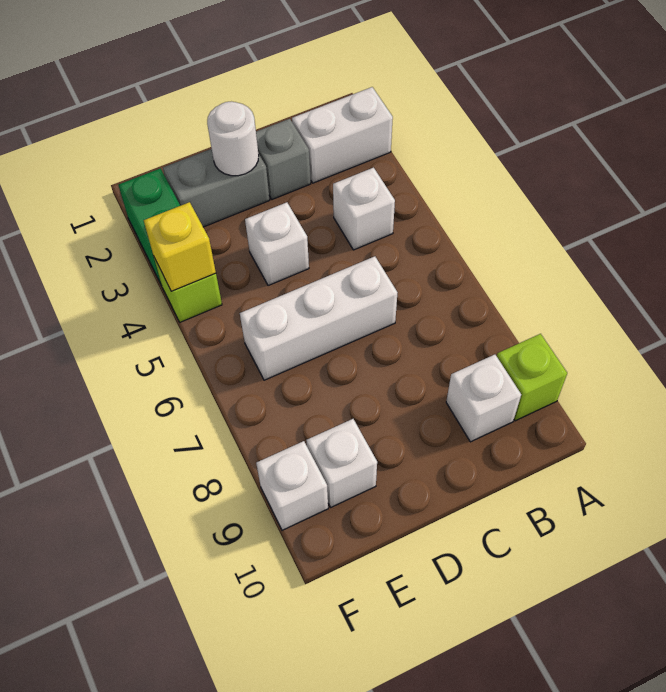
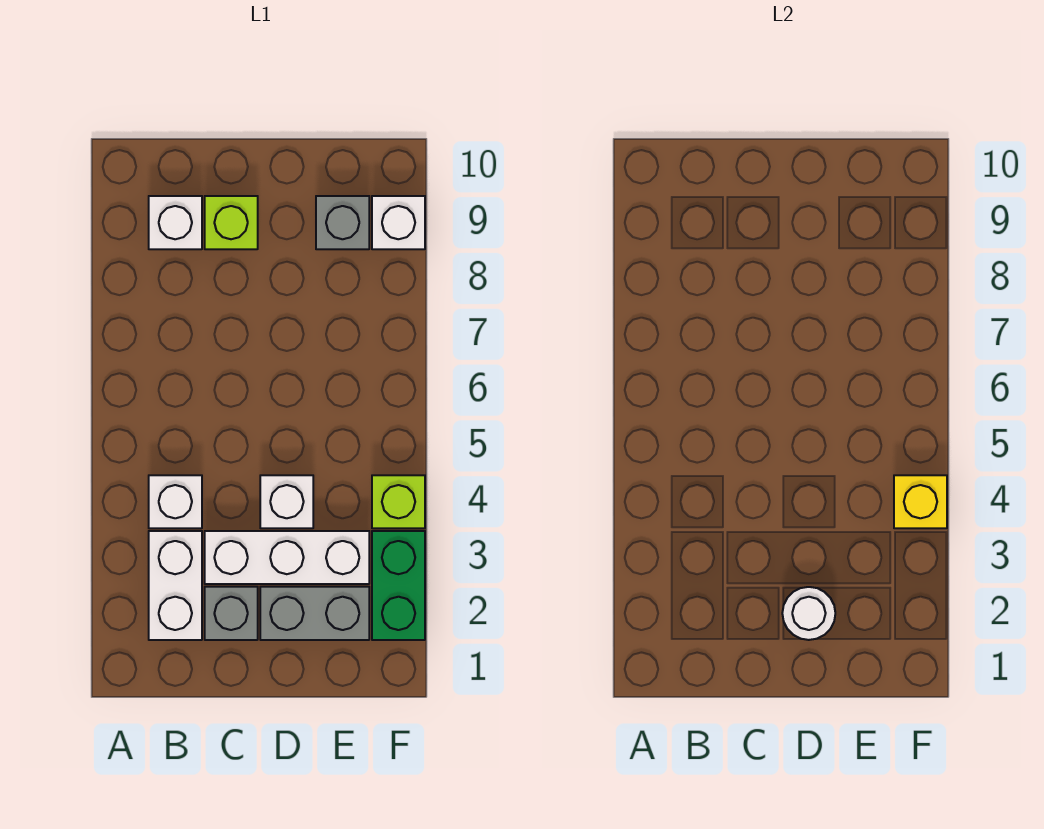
white 1x2 brick [292,87,393,183] -> white 1x2 brick turned to [149,531,202,640]
lime 1x1 brick [497,334,567,421] -> lime 1x1 brick moved to [205,196,258,249]
white 1x3 brick [240,256,398,380] -> white 1x3 brick moved to [205,531,369,584]
white 1x1 brick [306,419,377,507] -> grey 1x1 brick [316,196,369,249]

